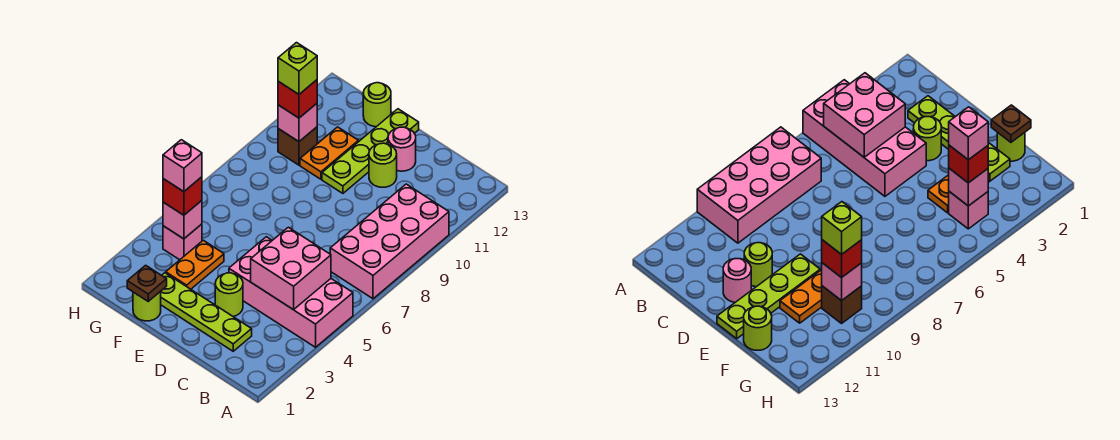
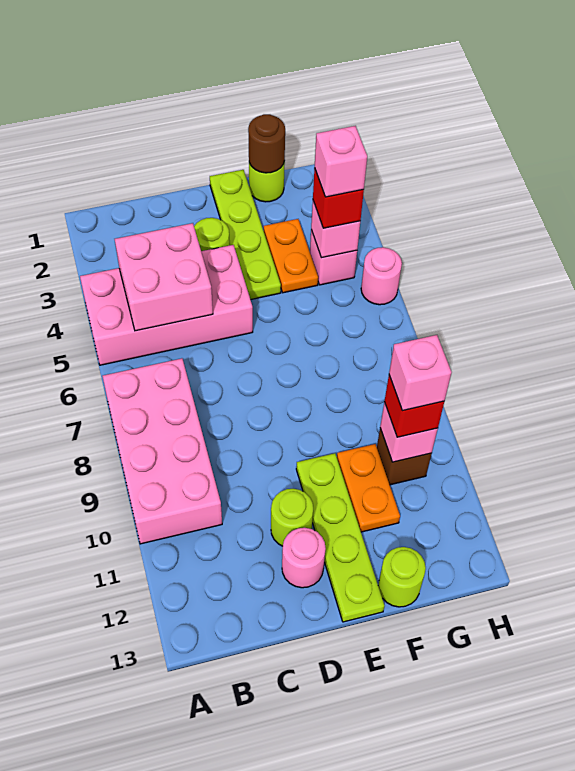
lime 1x4 plate [161,273,252,351] -> lime 1x4 plate turned to [210,170,281,300]
brown 1x1 plate [127,265,167,301] -> brown 1x1 round brick [248,114,285,173]
lime 1x1 brick [278,43,317,94] -> pink 1x1 brick [389,335,452,411]
none -> pink 1x1 round brick [361,247,402,305]

